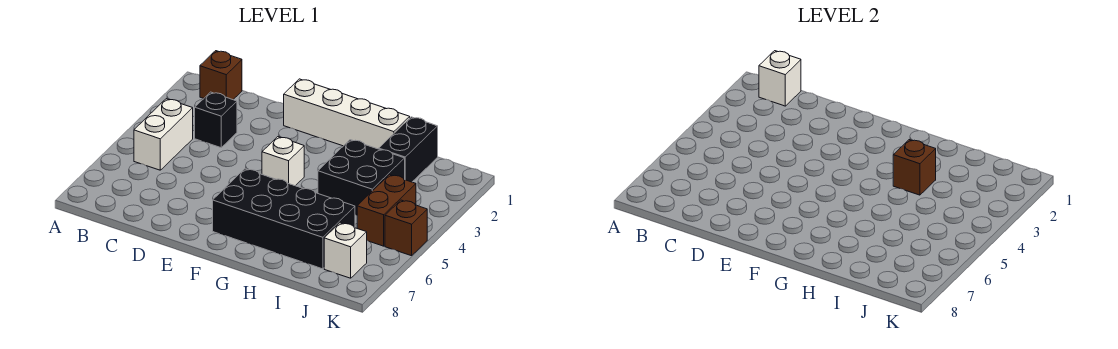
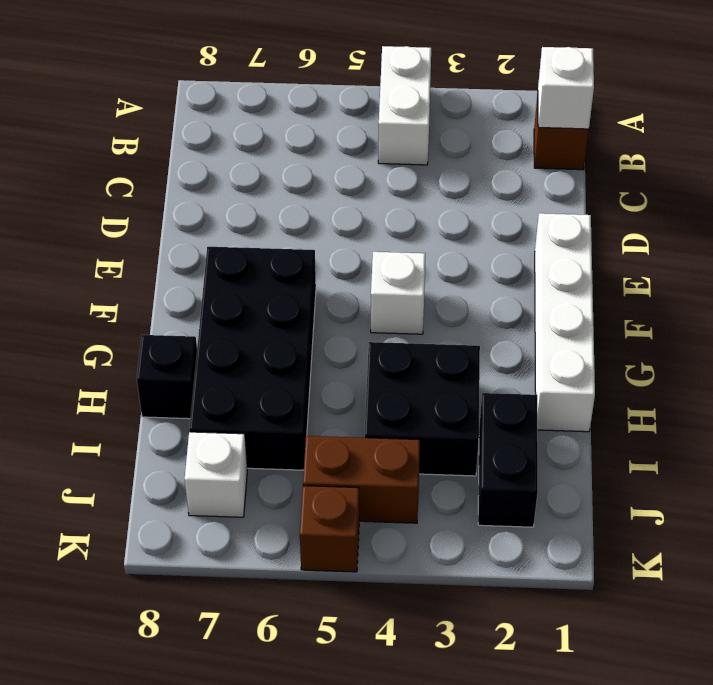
white 1x2 brick [134,99,193,170] -> white 1x2 brick turned to [378,46,431,165]
black 1x1 brick [195,92,237,148] -> black 1x1 brick moved to [137,335,197,419]
brown 1x1 brick [893,140,936,195] -> none
black 1x2 brick [379,117,438,182] -> black 1x2 brick turned to [478,393,538,527]

